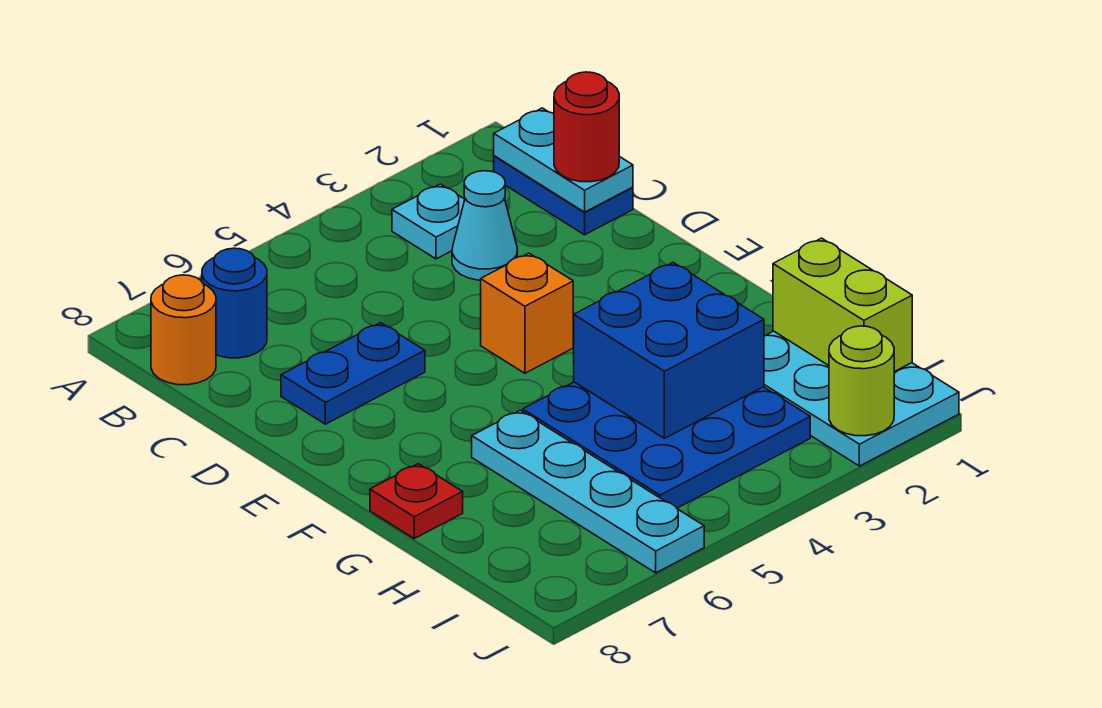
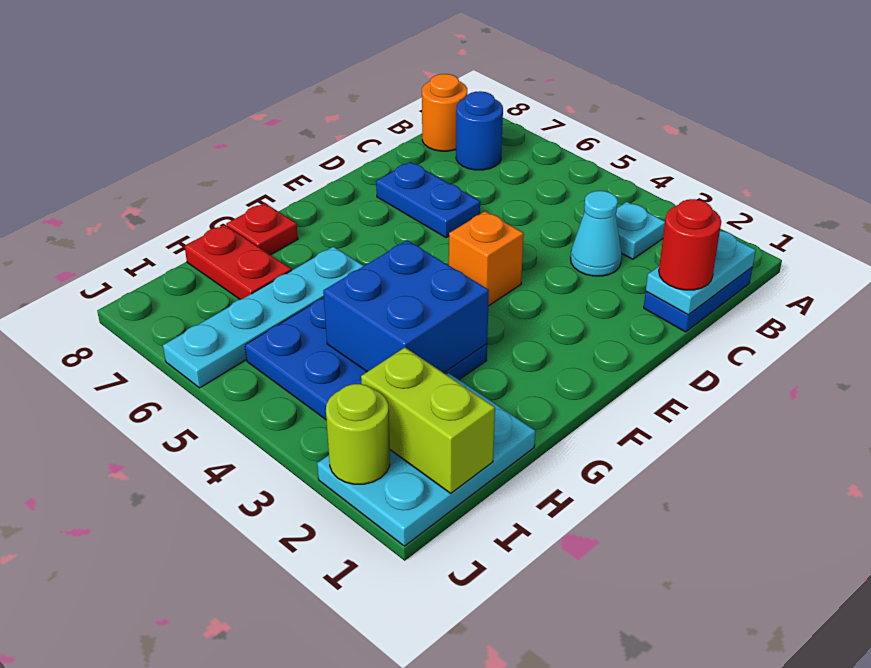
lime 1x2 brick [773,238,912,372] -> lime 1x2 brick turned to [361,348,495,493]
none -> red 1x2 plate [185,225,291,299]

